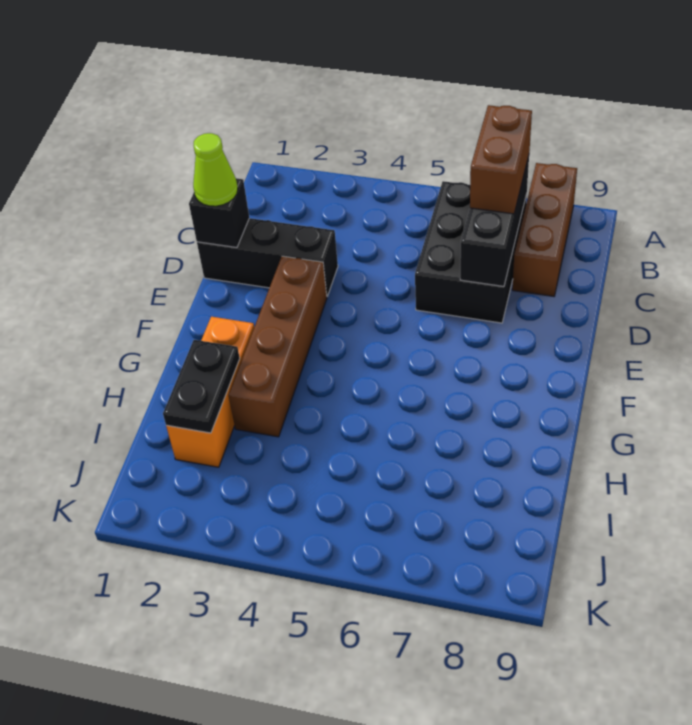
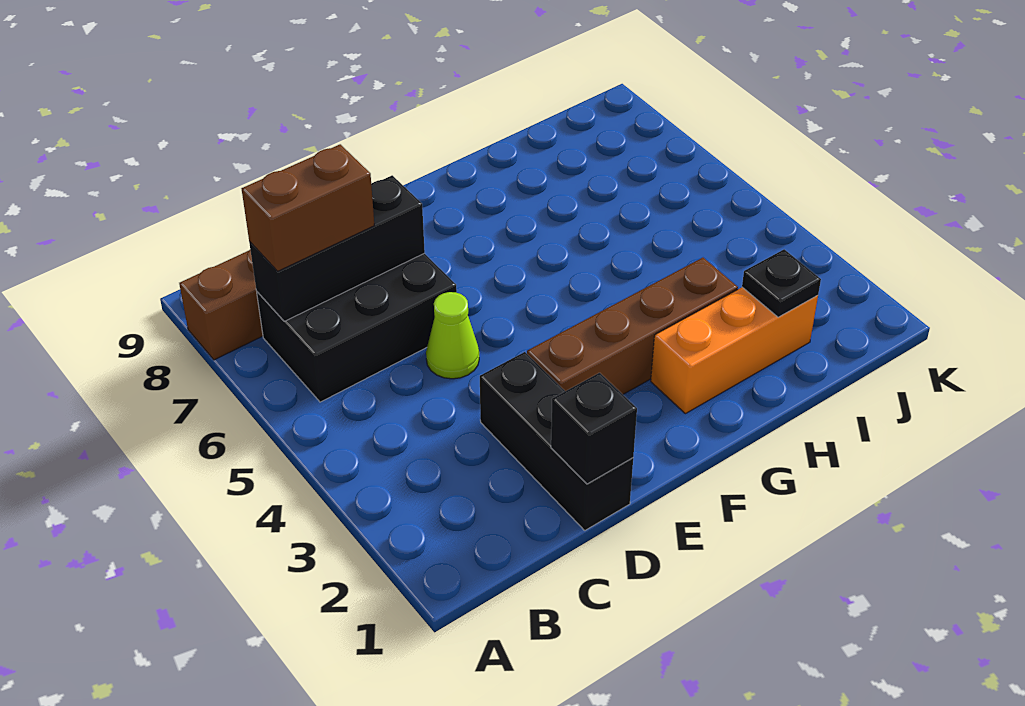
lime 1x1 cone [193,133,238,206] -> lime 1x1 cone moved to [426,292,479,379]
black 1x2 plate [163,340,240,433] -> black 1x1 plate [742,249,821,317]

